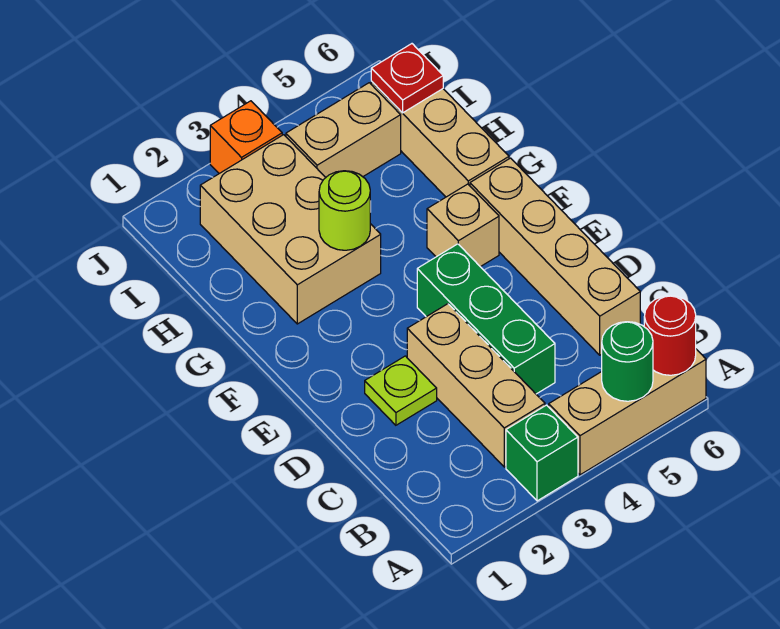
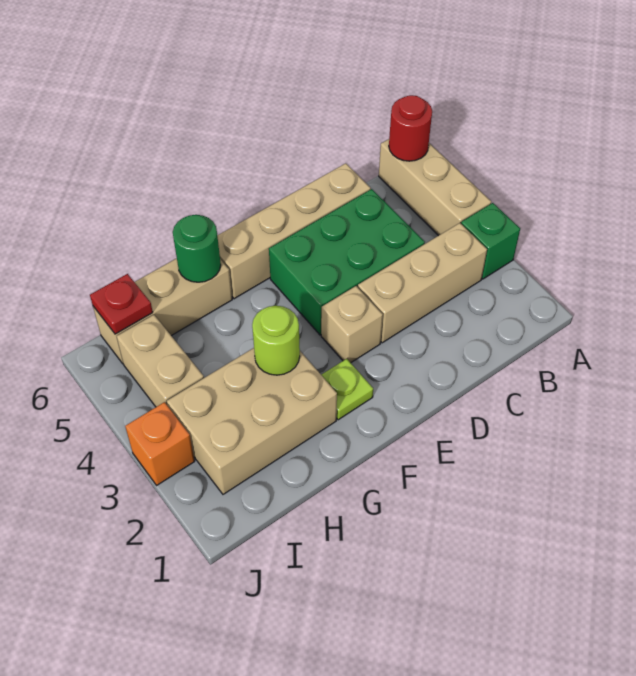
green 1x1 round brick [602,322,653,401] -> green 1x1 round brick moved to [173,215,221,282]
green 1x3 brick [417,244,555,394] -> green 2x3 brick [269,189,425,335]
lime 1x1 plate [365,356,437,425] -> lime 1x1 plate moved to [322,359,373,420]
tan 1x1 brick [427,184,499,267] -> tan 1x1 brick moved to [321,286,383,363]

